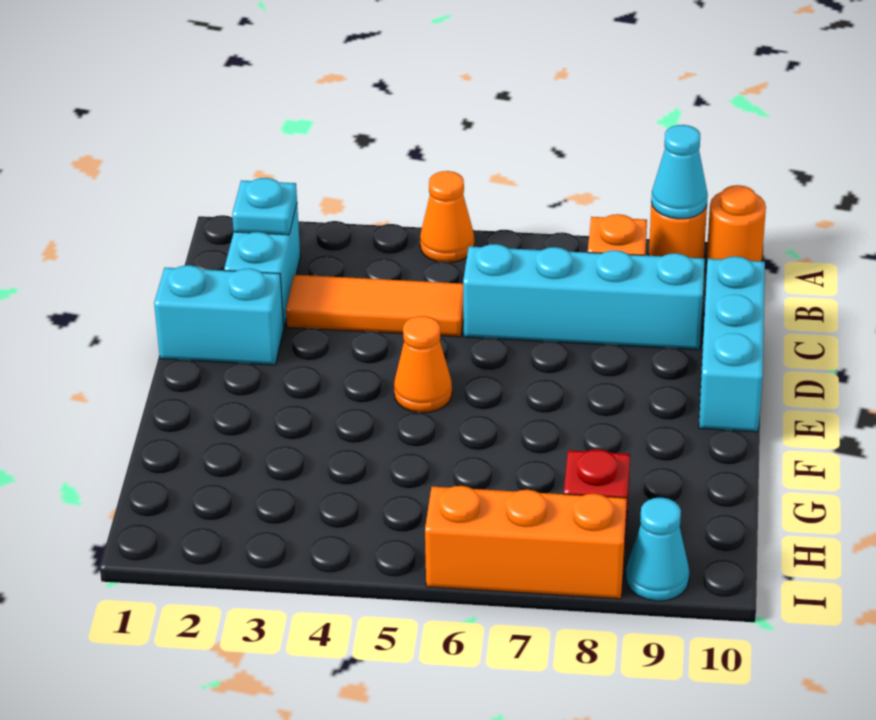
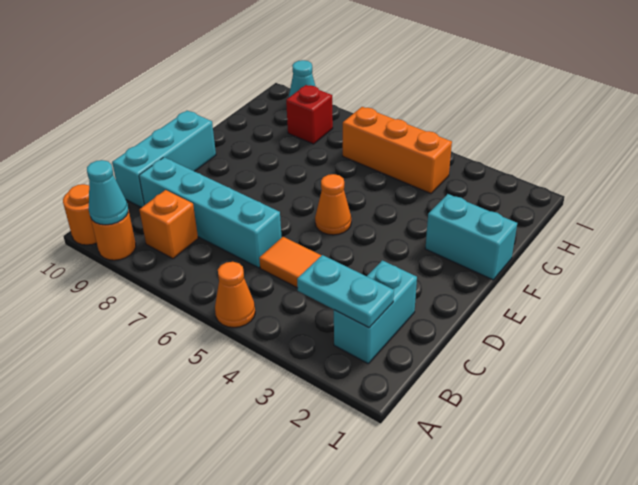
cyan 1x1 plate [232,178,297,235] -> cyan 1x2 plate [297,255,394,328]
cyan 1x2 brick [154,265,284,365] -> cyan 1x2 brick moved to [425,194,517,280]
orange 1x3 brick [425,486,627,599] -> orange 1x3 brick moved to [343,107,452,194]

